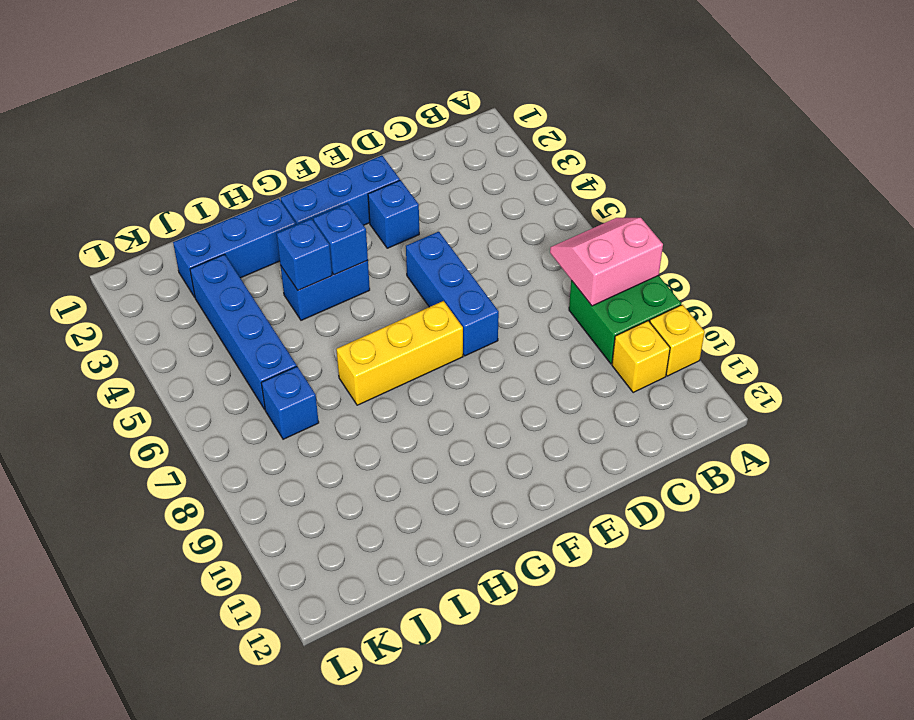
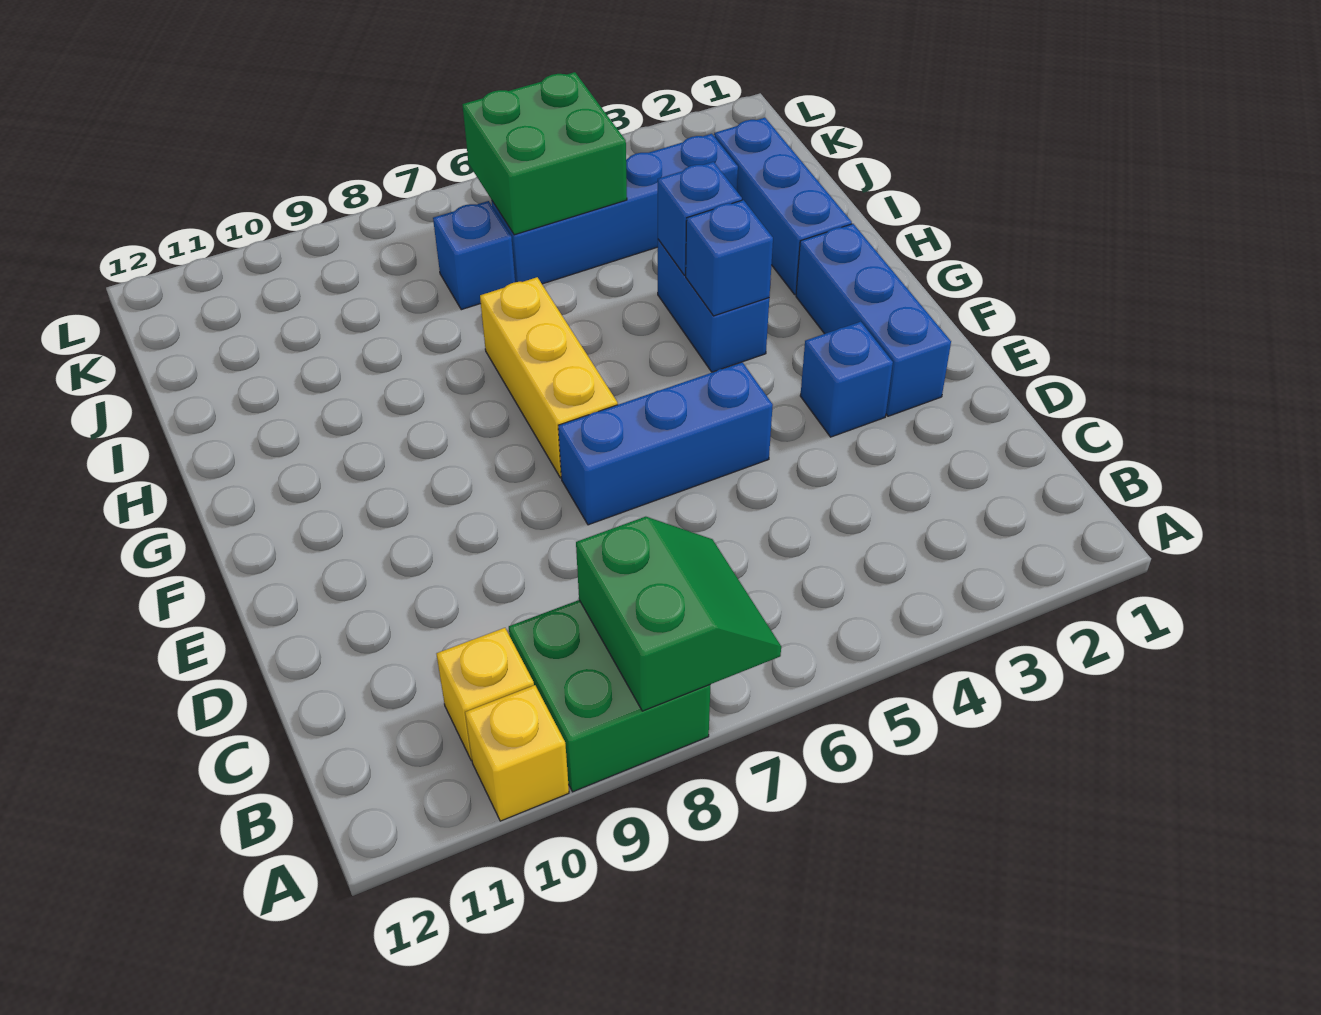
pink 2x2 slope [550,218,663,306] -> green 2x2 slope [576,517,781,711]
none -> green 2x2 brick [462,72,627,235]

